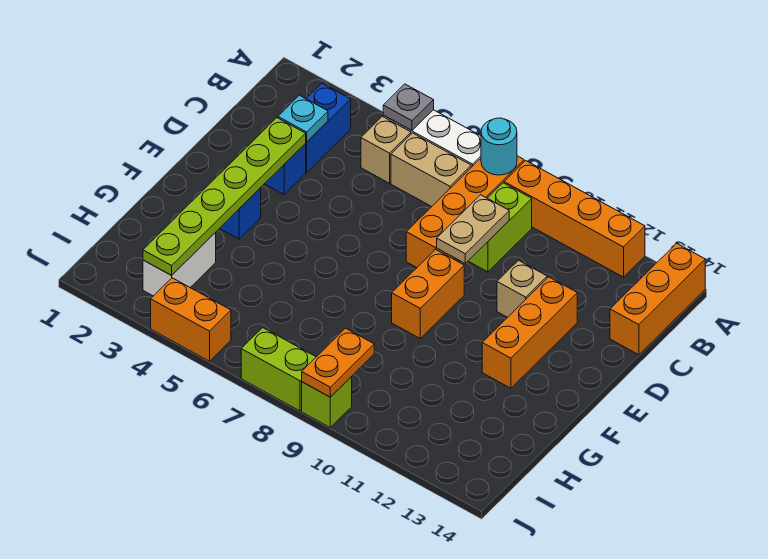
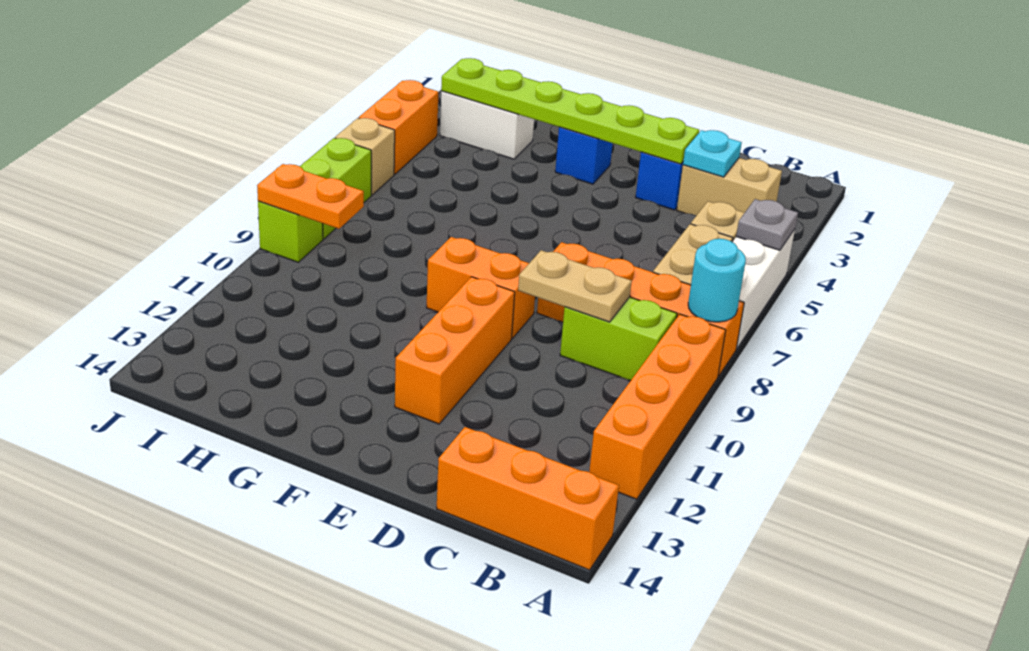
blue 1x2 brick [305,84,351,172] -> tan 1x2 brick [677,158,782,215]
tan 1x1 brick [497,260,547,317] -> tan 1x1 brick moved to [335,118,395,195]
orange 1x3 brick [482,277,577,388] -> orange 1x3 brick turned to [395,277,515,424]

